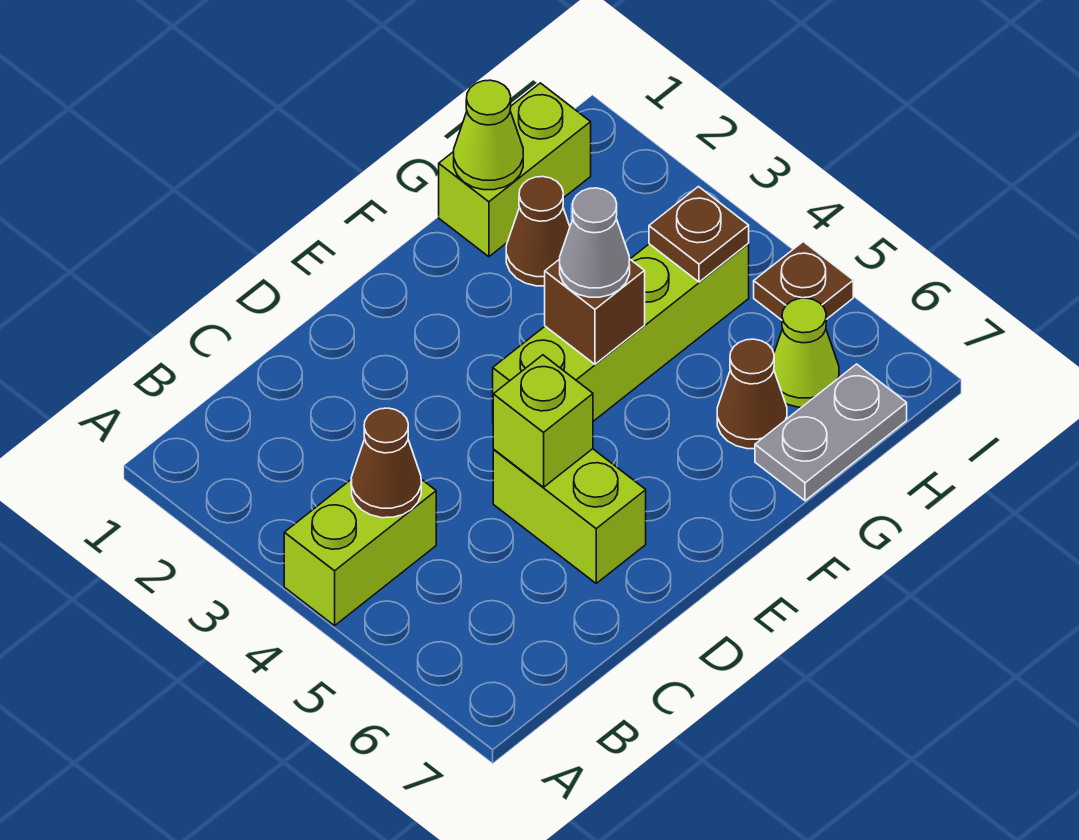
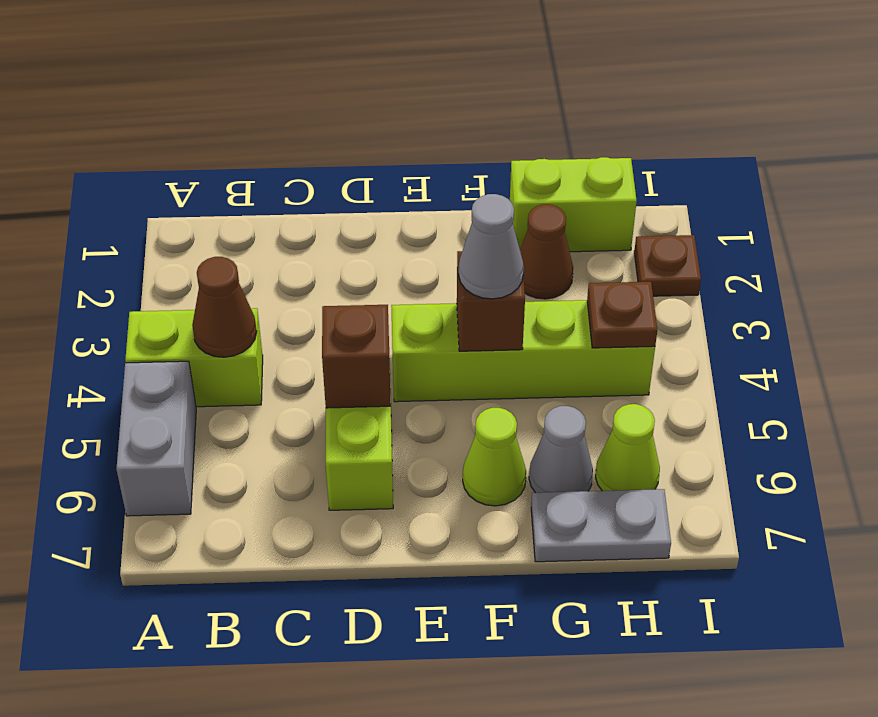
none -> grey 1x2 brick [116,361,196,516]
lime 1x1 brick [493,355,593,487] -> brown 1x1 brick [322,305,391,408]
lime 1x1 cone [454,80,523,190] -> lime 1x1 cone moved to [463,408,526,506]
brown 1x1 cone [717,339,787,449] -> grey 1x1 cone [529,406,593,493]
brown 1x1 plate [754,242,853,320] -> brown 1x1 plate moved to [634,235,701,296]

